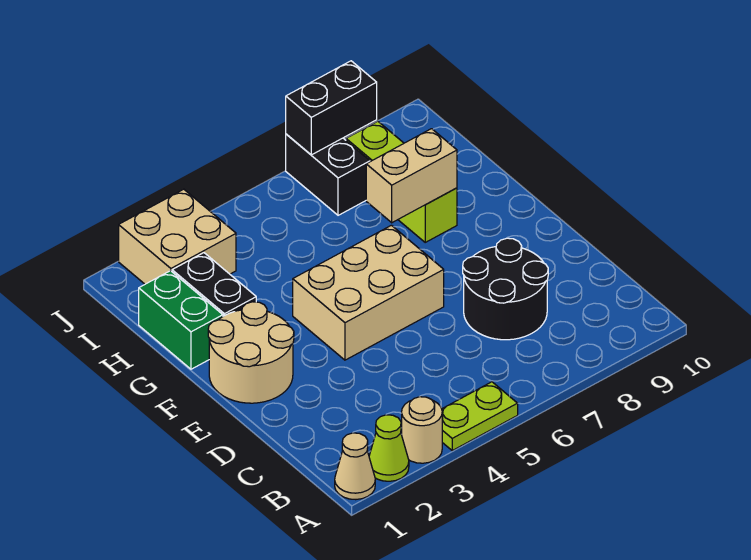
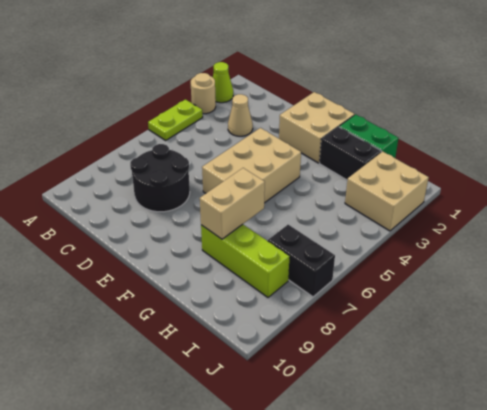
tan 1x1 cone [335,433,375,500] -> tan 1x1 cone moved to [228,94,253,136]
tan 2x2 round brick [208,302,294,403] -> tan 2x2 brick [279,92,355,163]
black 1x2 brick [286,61,377,155] -> none

